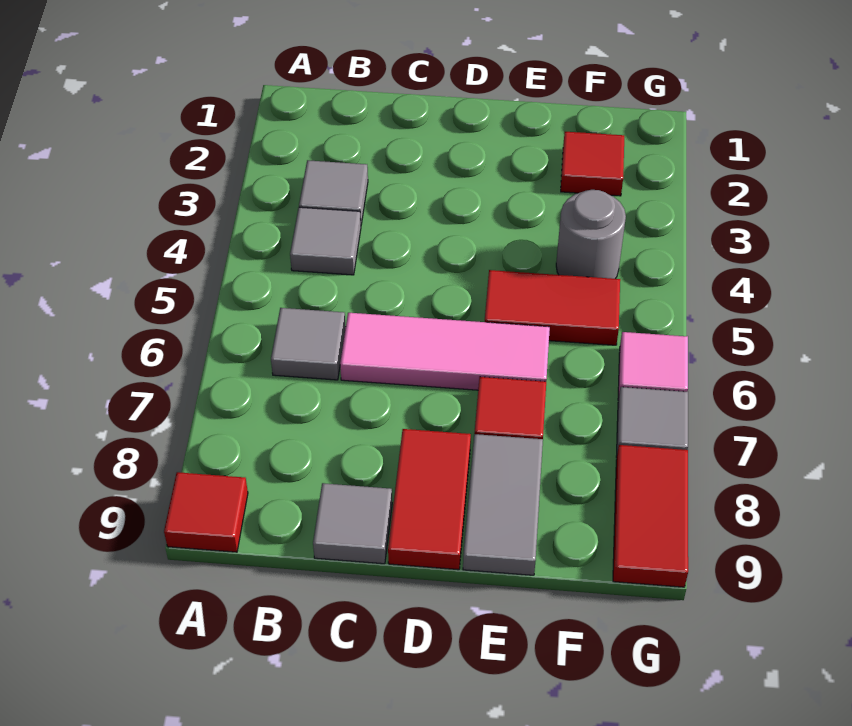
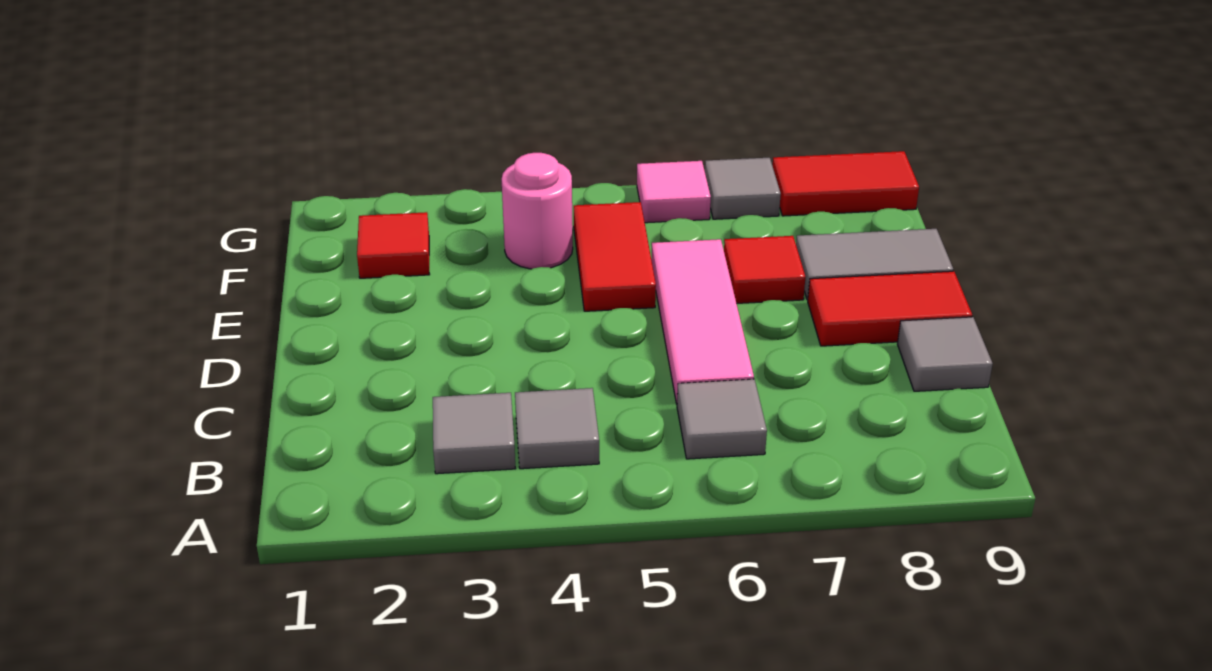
red 1x1 tile [164,472,248,552] -> none
grey 1x1 round brick [556,190,626,279] -> pink 1x1 round brick [502,153,573,269]

